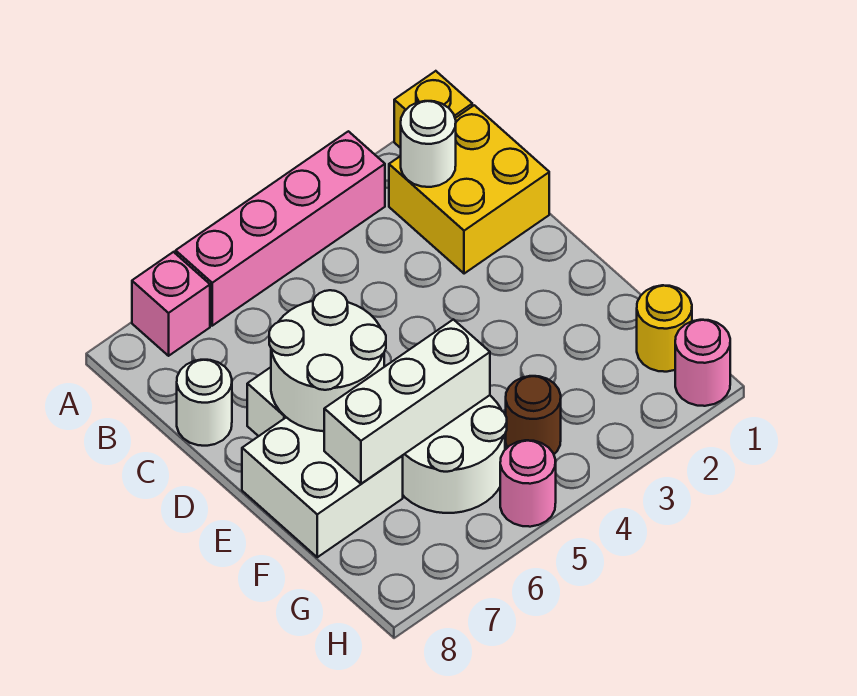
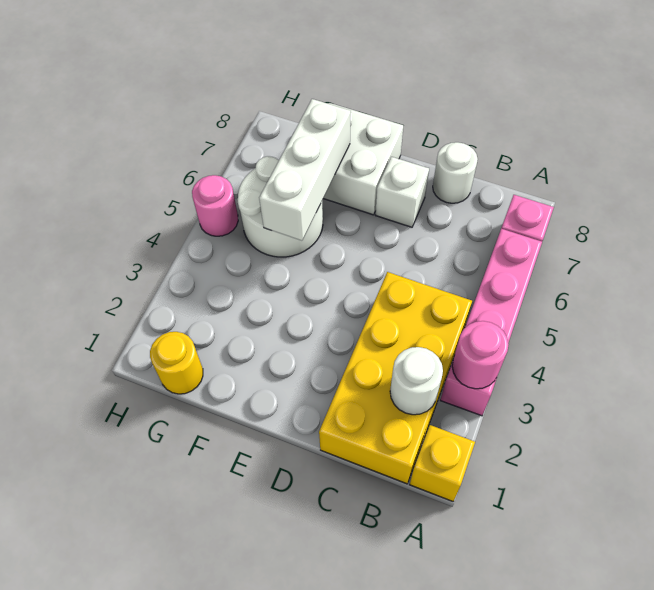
yellow 2x2 brick [389,105,549,274] -> yellow 2x4 brick [319,272,472,484]
white 2x2 round brick [269,290,386,431] -> none
brown 1x1 round brick [506,376,561,454] -> none
pink 1x1 round brick [675,320,730,406] -> pink 1x1 round brick moved to [452,321,509,389]

